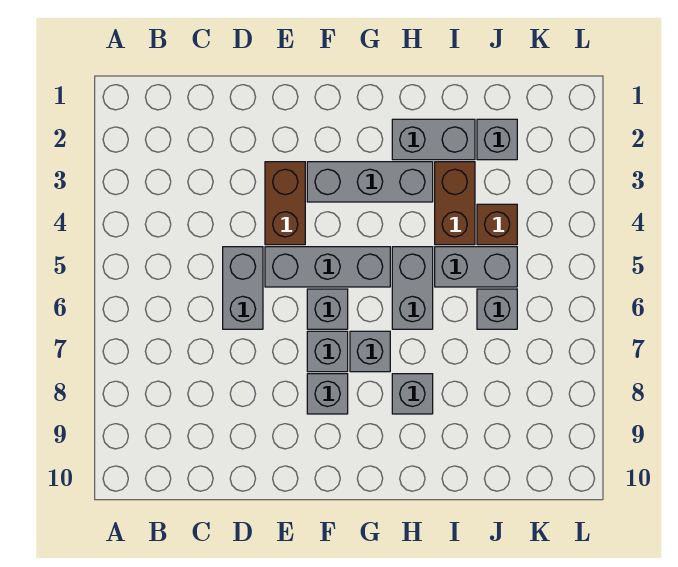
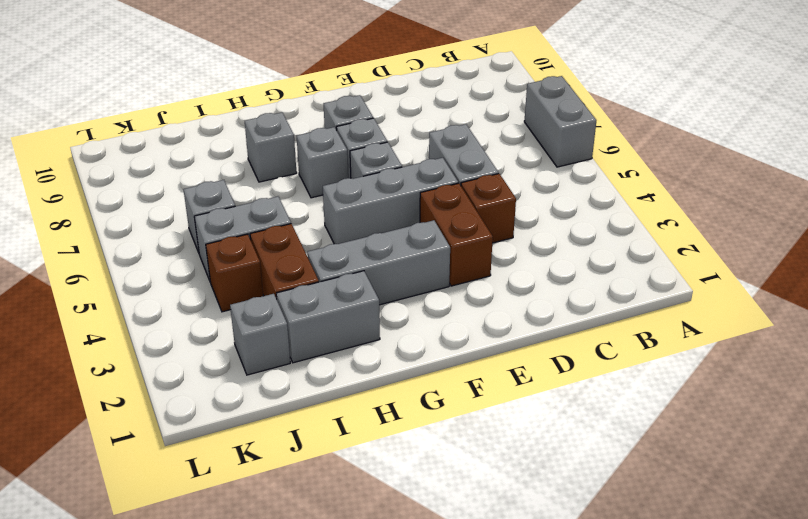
none -> brown 1x1 brick [461,174,516,243]
grey 1x2 brick [392,247,433,329] -> grey 1x2 brick moved to [524,76,596,167]

